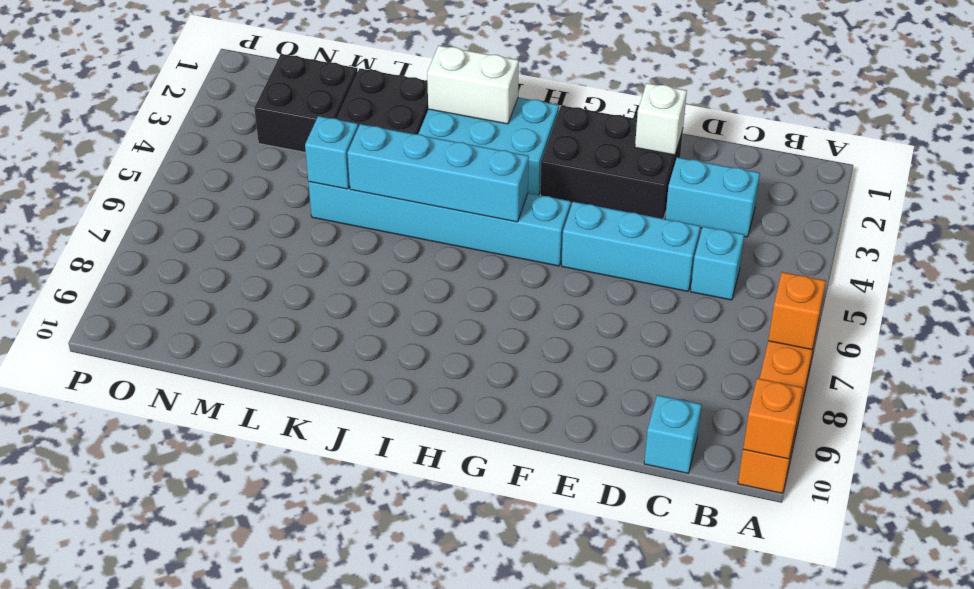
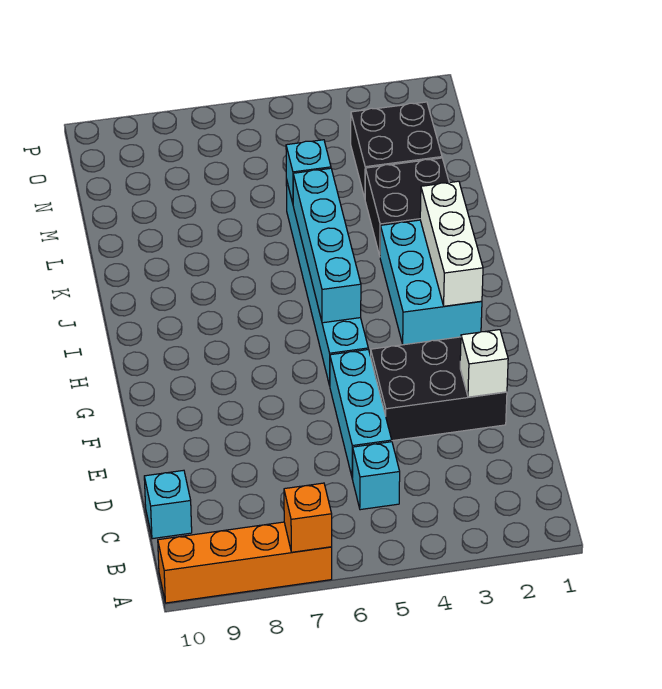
orange 1x1 brick [743,378,803,459] -> none
cyan 1x2 brick [665,157,760,237] -> none
black 2x3 brick [540,105,683,219] -> black 2x3 brick turned to [371,337,507,441]
white 1x2 brick [427,46,519,124] -> white 1x3 brick [420,181,483,306]

